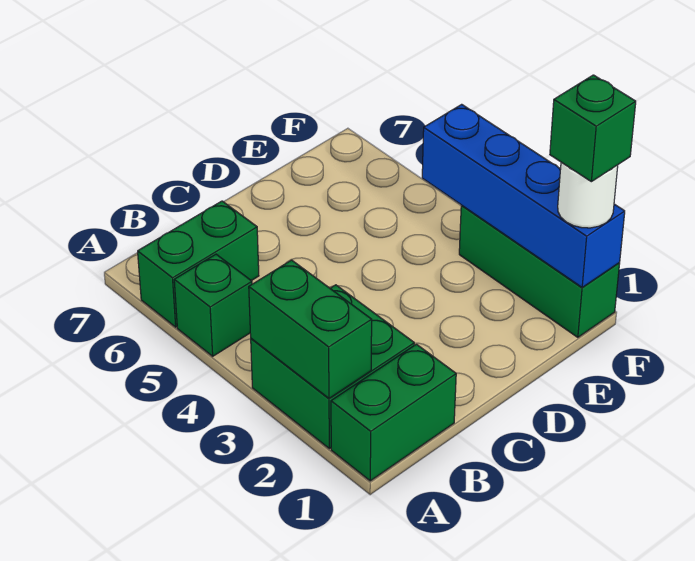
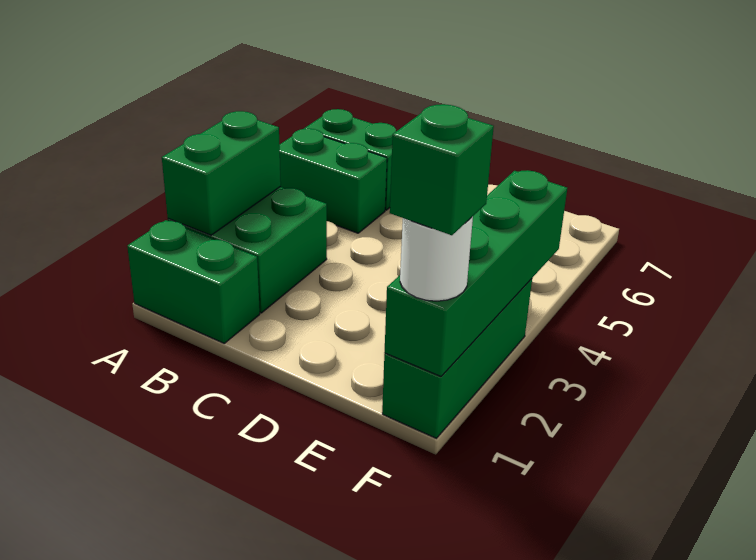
green 1x1 brick [174,254,252,356] -> green 1x2 brick [279,129,387,233]
blue 1x4 brick [422,104,625,287] -> green 1x4 brick [384,170,567,376]

